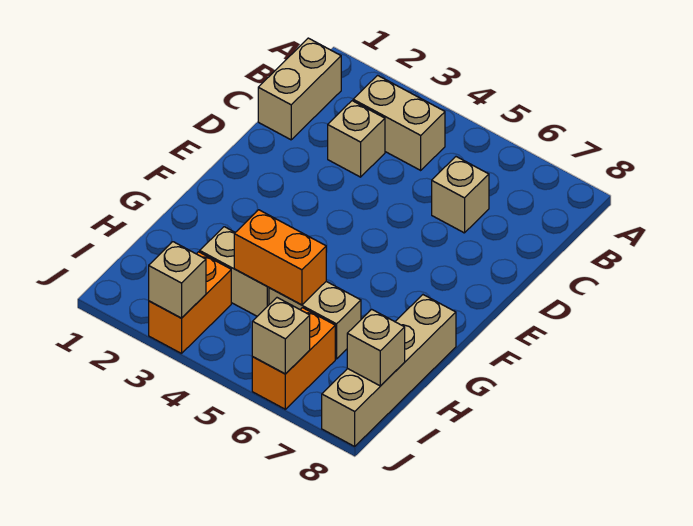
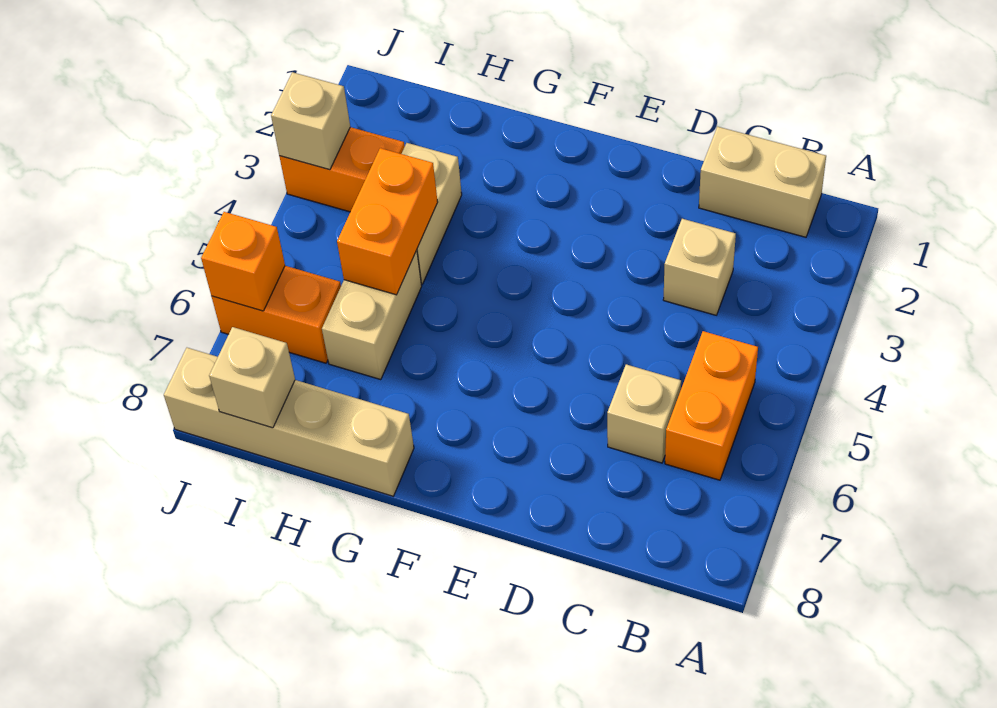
tan 1x2 brick [353,75,445,170] -> none
none -> orange 1x2 brick [665,331,758,480]
tan 1x1 brick [252,298,310,374] -> orange 1x1 brick [201,212,285,311]

